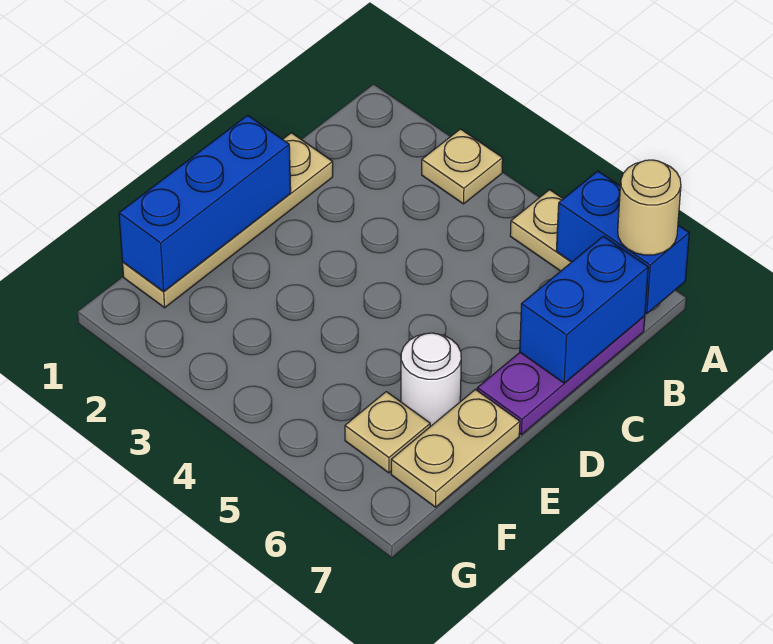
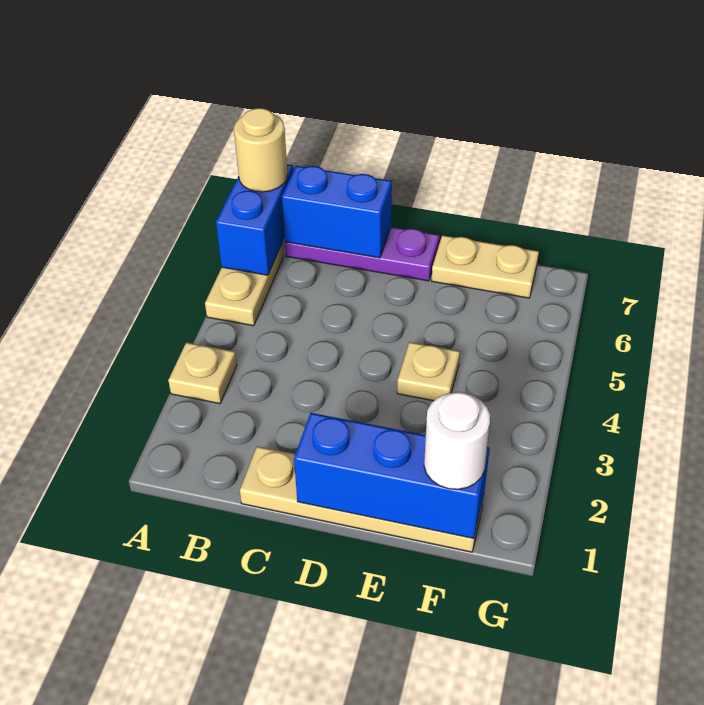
white 1x1 round brick [401,333,461,427] -> white 1x1 round brick moved to [424,392,490,489]
tan 1x1 plate [345,392,430,473] -> tan 1x1 plate moved to [397,342,460,401]

